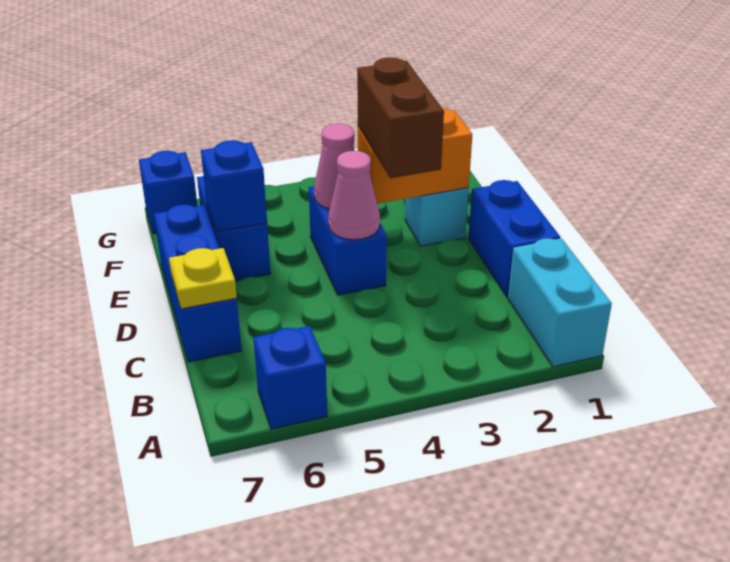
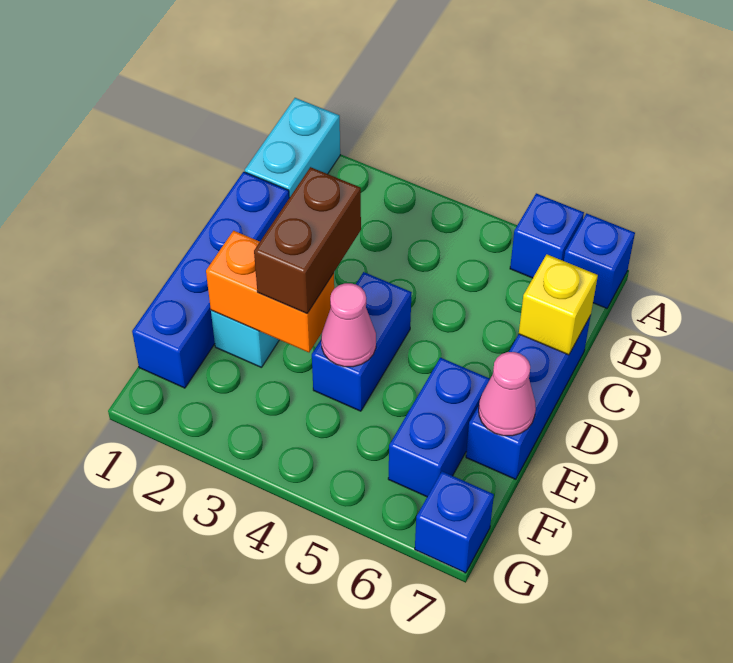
blue 1x2 brick [468,180,560,297] -> blue 1x4 brick [132,172,289,388]
yellow 1x1 plate [169,248,237,309] -> yellow 1x1 brick [519,254,598,355]
pink 1x1 cone [328,151,380,240] -> pink 1x1 cone moved to [479,352,536,436]
blue 1x1 brick [201,140,267,232] -> blue 1x1 brick moved to [564,213,635,308]

